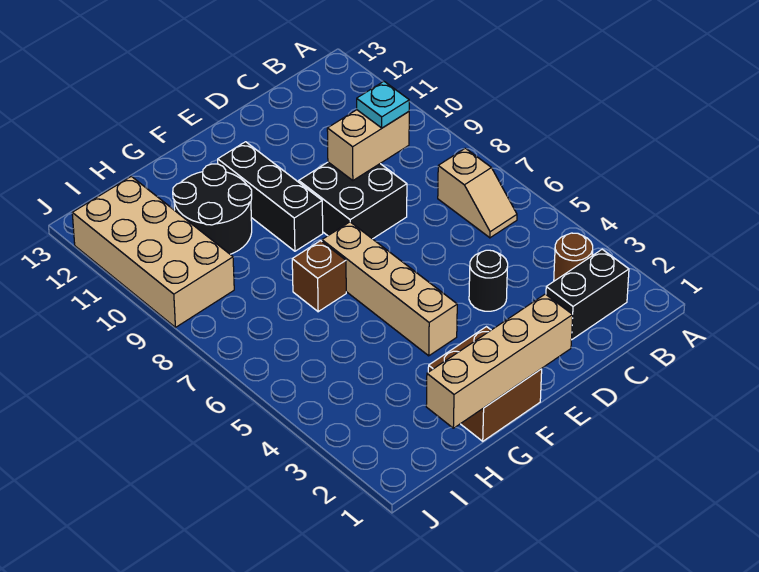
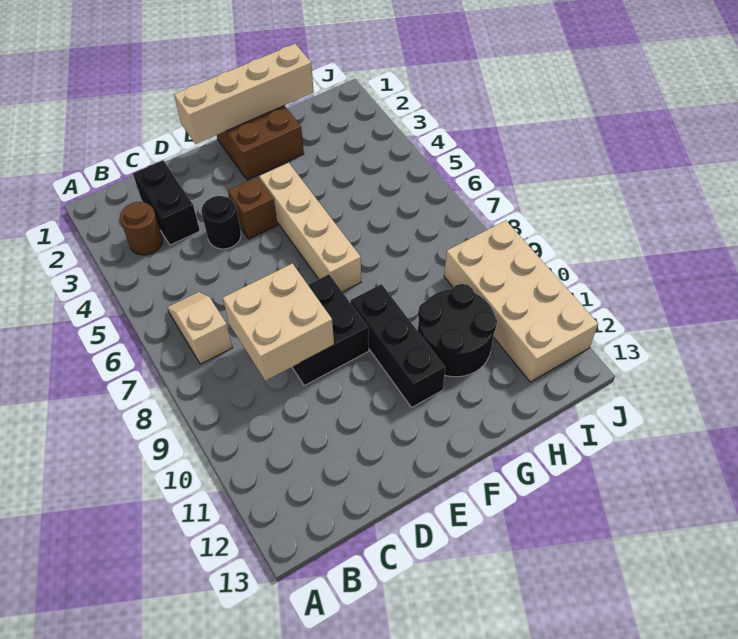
black 1x2 brick [546,249,629,340] -> black 1x2 brick turned to [133,160,200,245]
tan 1x2 brick [327,110,409,181] -> tan 2x2 brick [223,263,334,381]
cyan 1x1 plate [357,82,409,128] -> none
brown 1x1 brick [292,241,346,312] -> brown 1x1 brick moved to [228,177,278,239]

